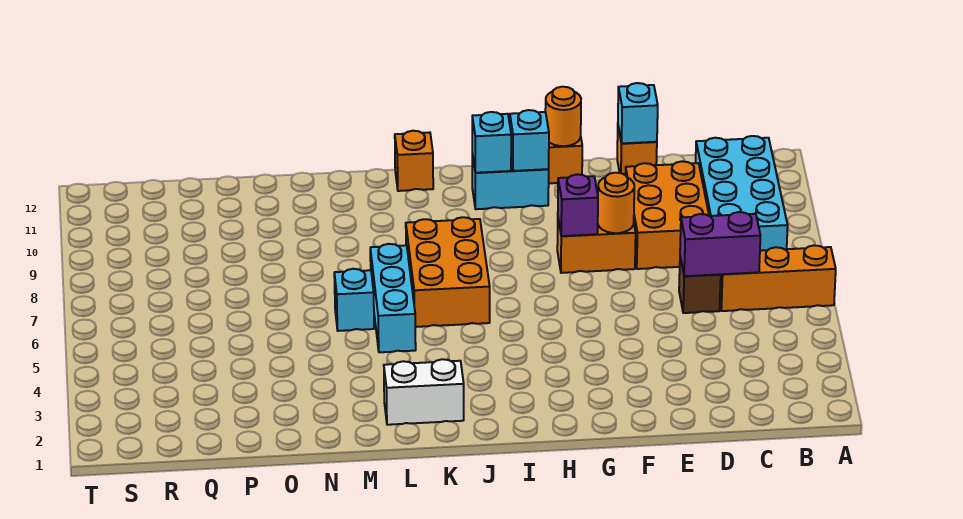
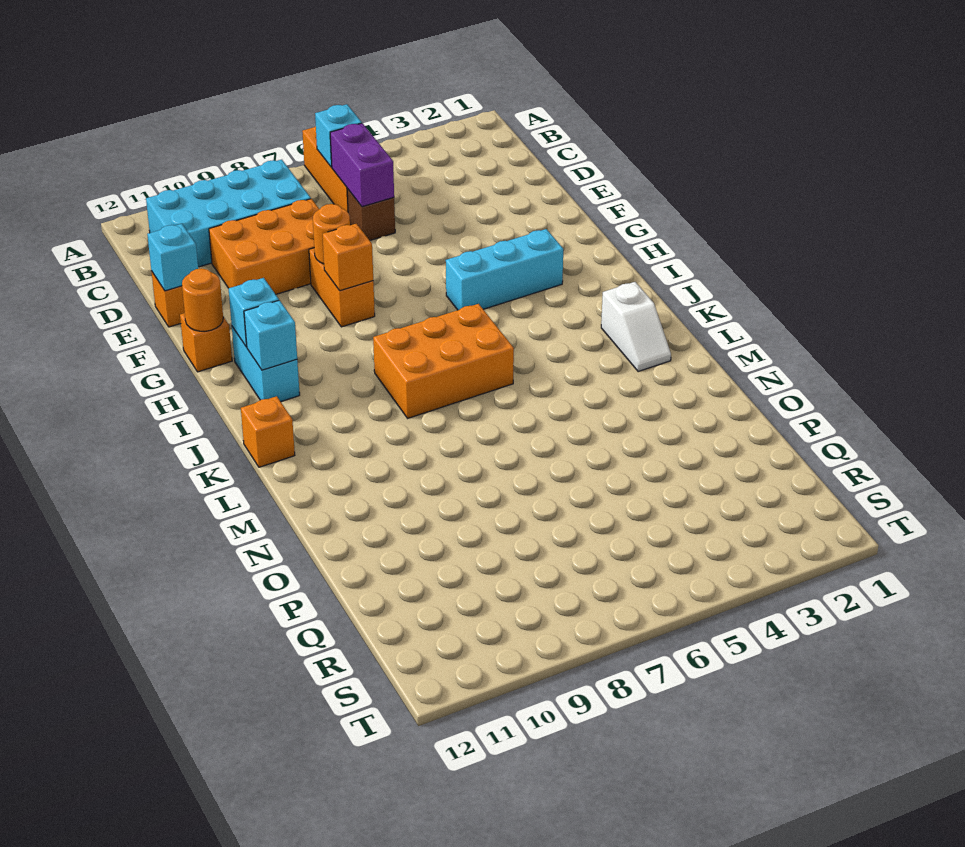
purple 1x1 brick [558,174,598,236] -> orange 1x1 brick [323,224,373,291]
white 1x2 brick [384,359,464,425] -> white 1x2 slope [601,282,671,372]
cyan 1x3 brick [370,244,416,352] -> cyan 1x3 brick moved to [446,229,563,310]
cyan 1x1 brick [334,269,374,331] -> cyan 1x1 brick moved to [315,104,362,167]

